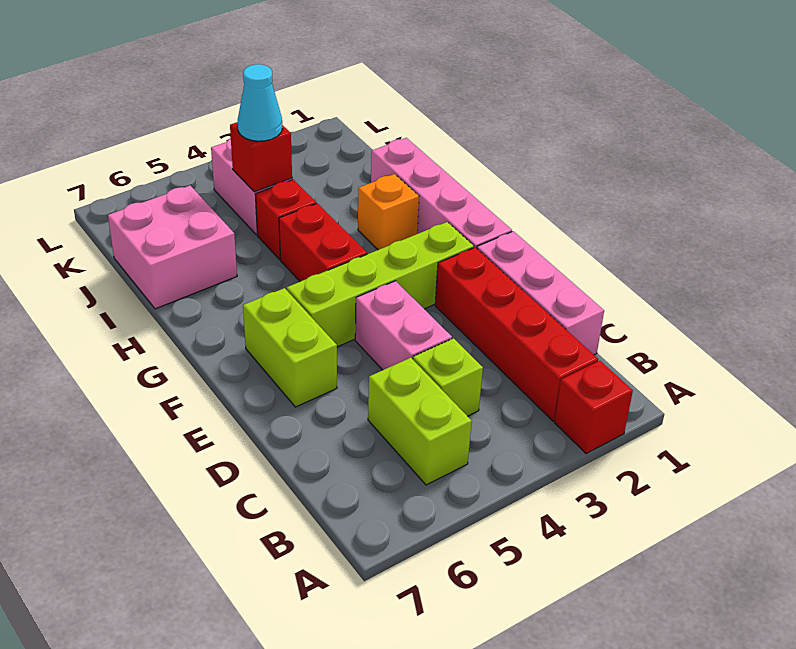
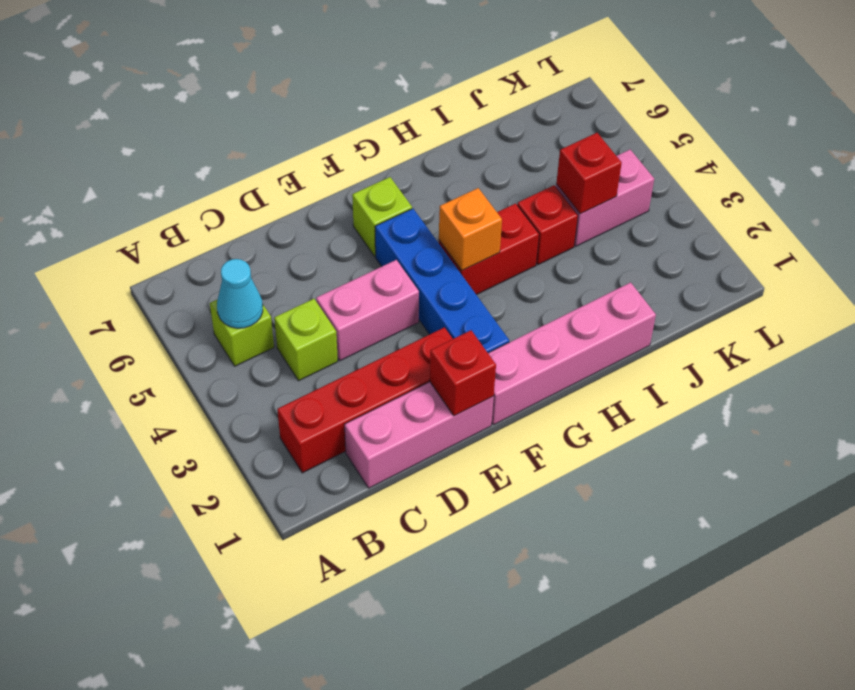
red 1x1 brick [555,361,633,454] -> red 1x1 brick moved to [430,330,496,416]
lime 1x2 brick [368,358,472,485] -> lime 1x1 brick [210,299,274,366]
lime 1x2 brick [243,288,337,407] -> lime 1x1 brick [352,177,412,256]
lime 1x4 brick [287,222,474,347] -> blue 1x4 brick [375,209,509,353]
orange 1x1 brick [358,174,419,250] -> orange 1x1 brick moved to [439,188,502,270]
pink 2x2 brick [108,185,237,309] -> none
cyan 1x1 cone [238,64,282,141] -> cyan 1x1 cone moved to [217,259,263,328]

